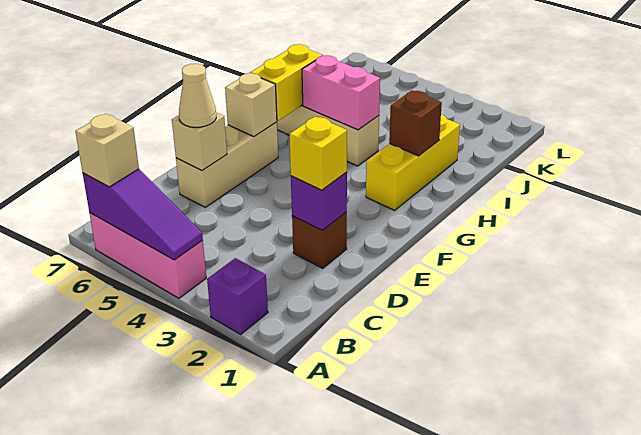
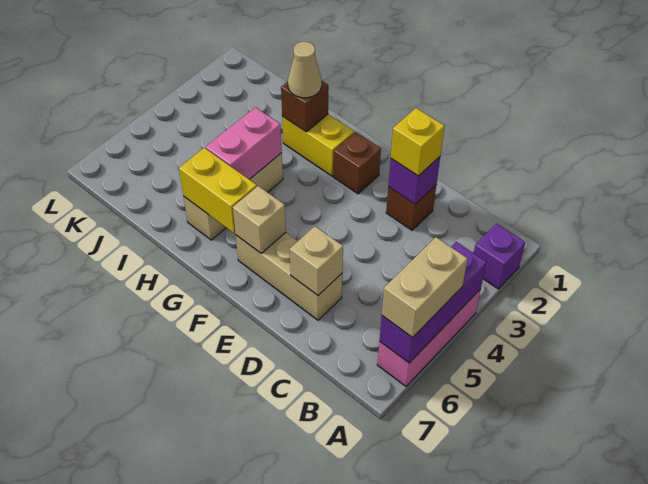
purple 1x3 slope [83,169,203,260] -> purple 1x3 brick [380,242,486,363]
tan 1x1 brick [75,114,139,187] -> tan 1x2 brick [382,237,468,338]
tan 1x1 cone [179,64,216,127] -> tan 1x1 cone moved to [288,42,322,98]
none -> brown 1x1 brick [333,132,381,194]
yellow 1x3 brick [366,114,460,210] -> yellow 1x2 brick [282,114,354,176]

